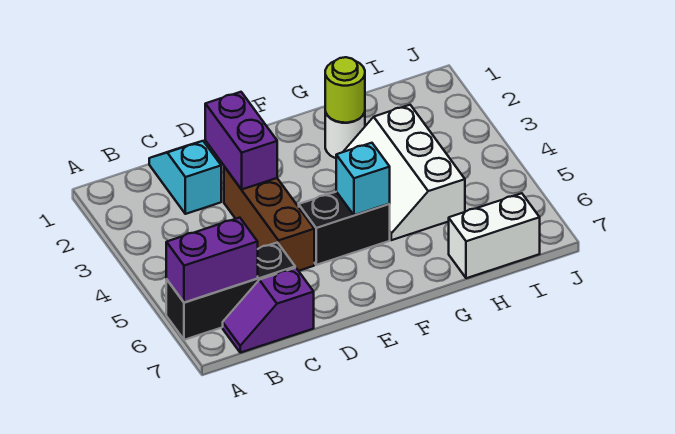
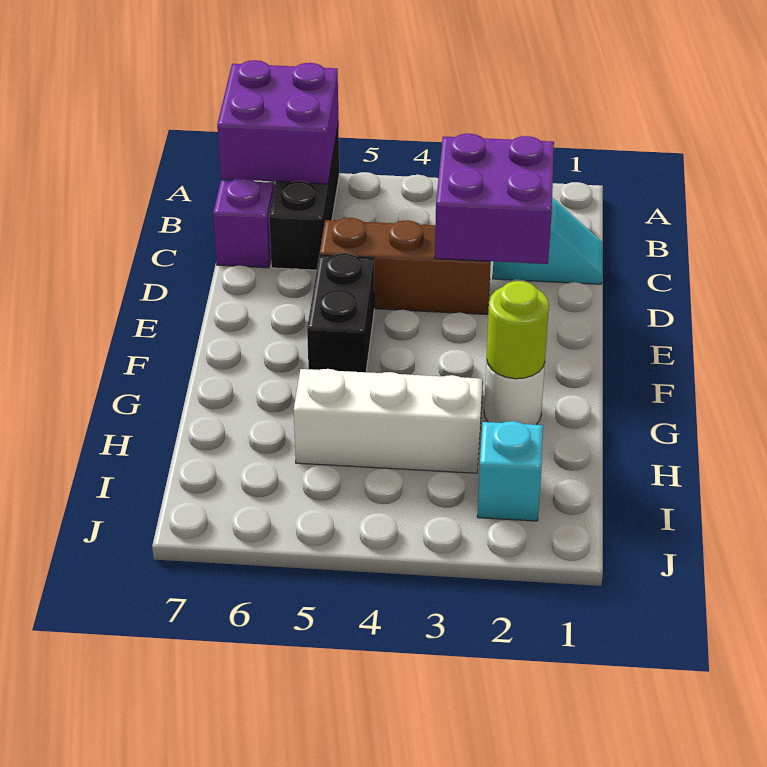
purple 1x2 brick [166,218,258,303] -> purple 2x2 brick [217,60,339,184]
purple 1x2 brick [205,92,277,189] -> purple 2x2 brick [435,134,554,264]
cyan 1x1 brick [336,143,390,215] -> cyan 1x1 brick moved to [477,421,543,521]
white 1x2 brick [449,193,540,278] -> none

